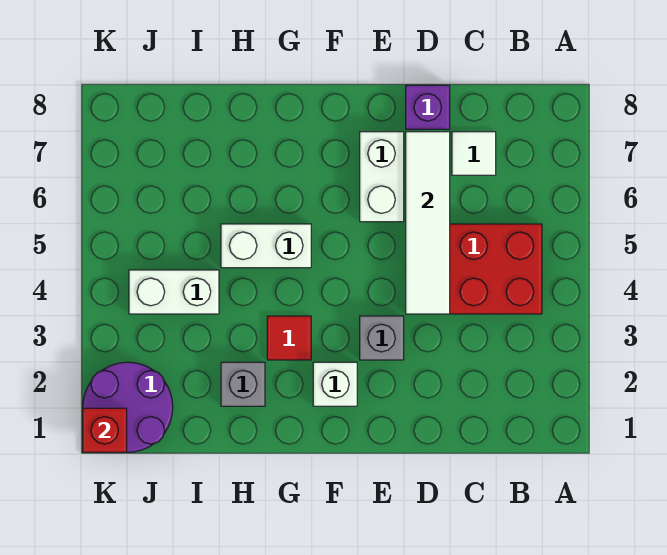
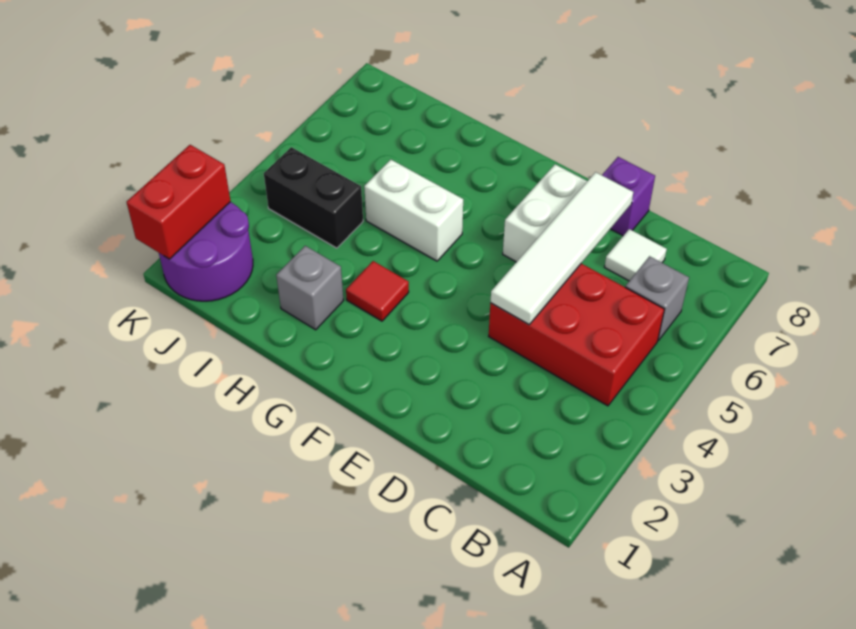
grey 1x1 brick [360,316,404,360] -> grey 1x1 brick moved to [625,256,689,341]
white 1x1 brick [313,362,357,406] -> none
white 1x2 brick [129,270,219,314] -> black 1x2 brick [264,147,363,248]
red 1x1 brick [83,408,127,452] -> red 1x2 brick [127,145,231,259]

